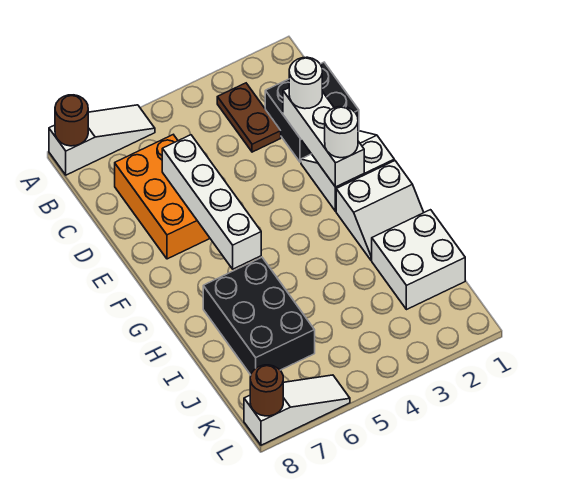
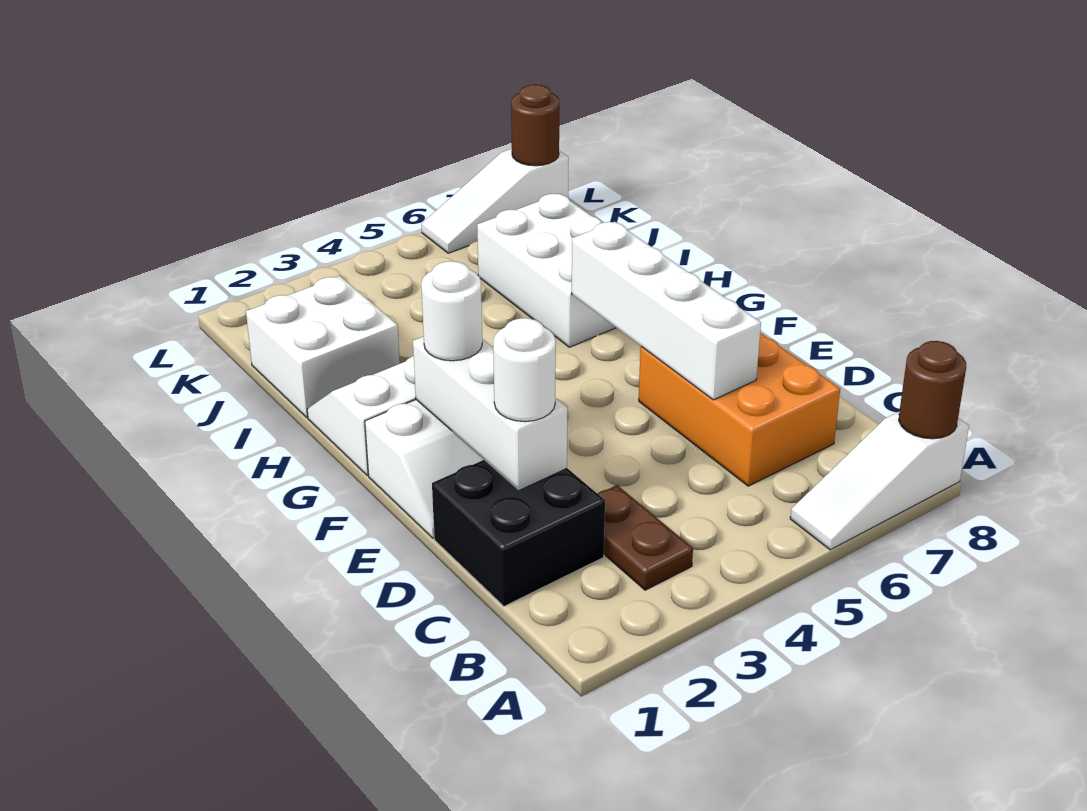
black 2x3 brick [203,257,315,375] -> white 2x3 brick [477,194,616,347]

